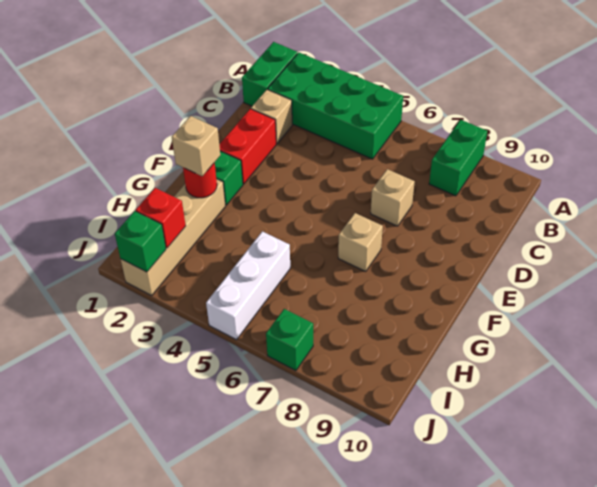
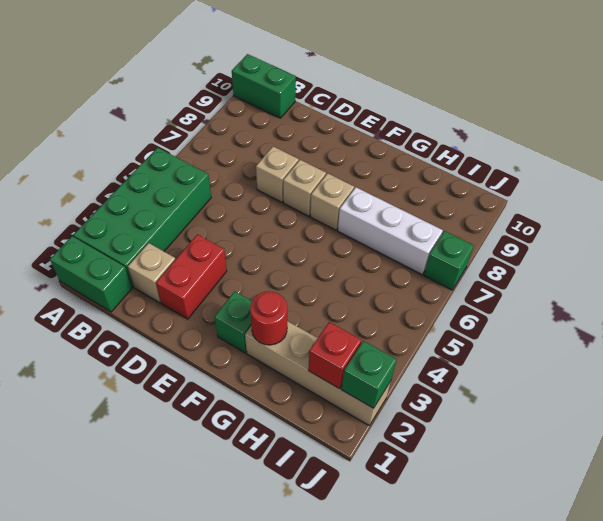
green 1x2 brick [429,120,487,196] -> green 1x2 brick moved to [232,54,296,118]
red 1x2 brick [219,109,276,184] -> red 1x2 brick turned to [156,234,227,319]
tan 1x1 brick [172,116,220,176] -> tan 1x1 brick moved to [283,160,326,216]
white 1x3 brick [206,231,290,340] -> white 1x3 brick moved to [338,187,443,274]

